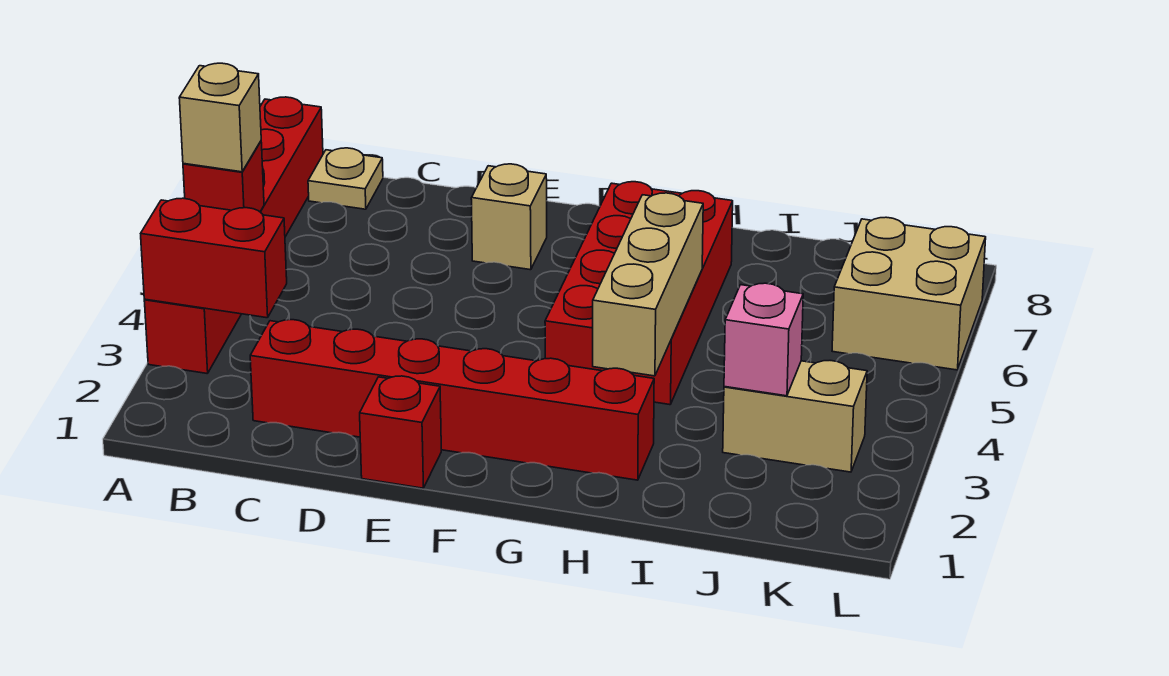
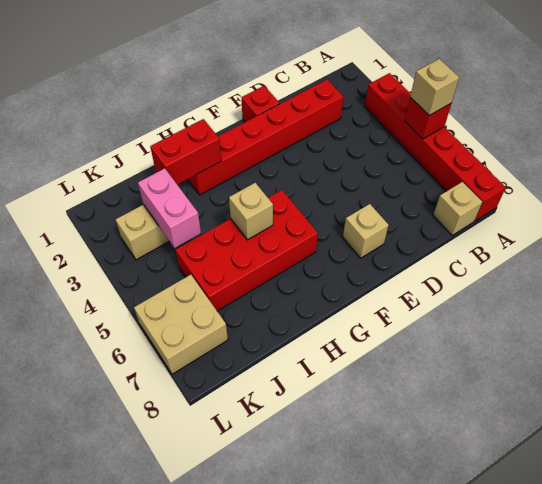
red 1x2 brick [141,198,287,318] -> red 1x2 brick moved to [150,119,221,185]
tan 1x1 plate [308,148,383,209] -> tan 1x1 brick [433,182,482,235]
red 2x4 brick [545,182,733,405] -> red 2x4 brick turned to [176,190,318,311]
tan 1x3 brick [593,193,703,376] -> tan 1x1 brick [229,183,273,240]
pink 1x1 brick [724,283,803,396] -> pink 1x2 brick [138,168,201,248]

